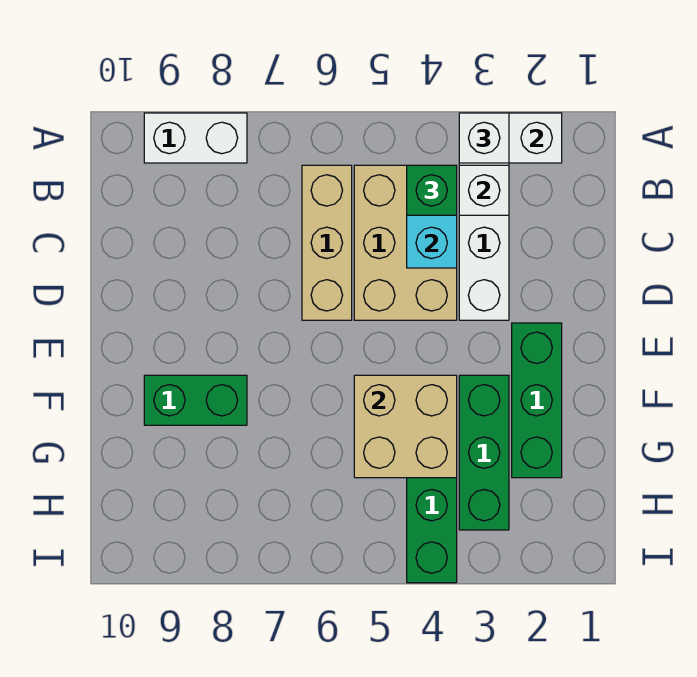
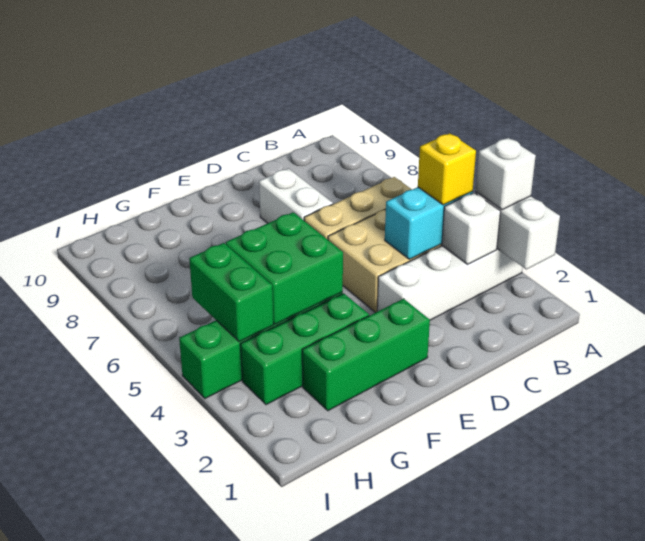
white 1x2 brick [144,113,247,163] -> white 1x2 brick moved to [259,168,333,223]
green 1x1 brick [407,165,457,215] -> yellow 1x1 brick [418,133,476,205]
tan 2x2 brick [354,375,457,478] -> green 2x2 brick [226,212,343,324]
green 1x2 brick [144,375,247,425] -> green 1x2 brick moved to [189,243,274,342]

